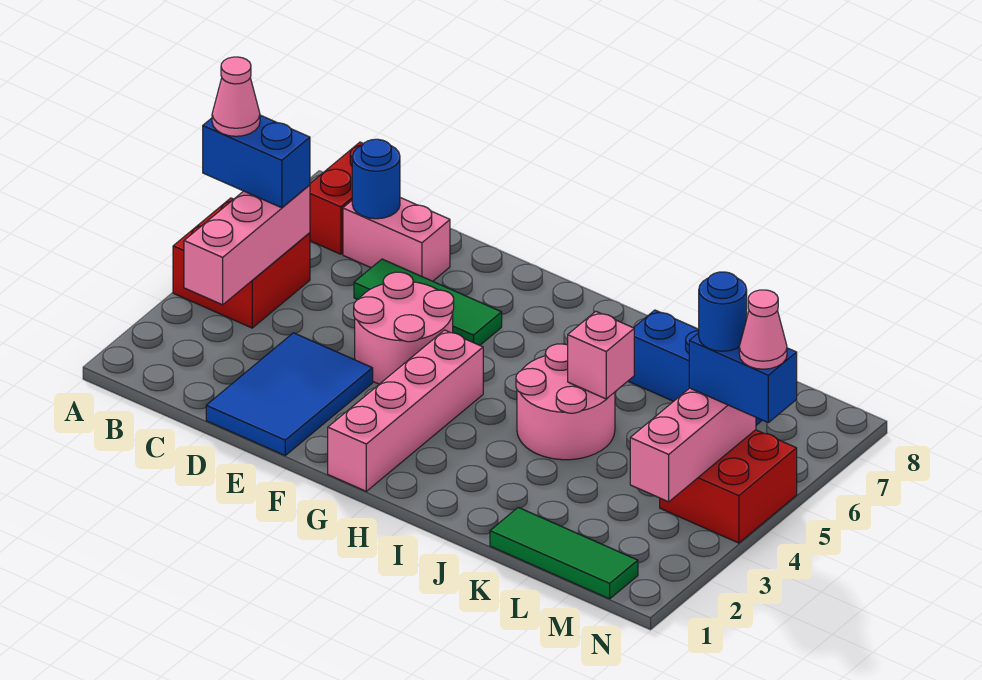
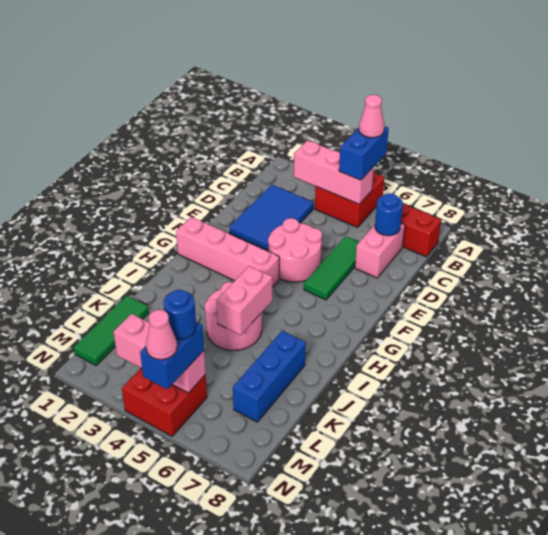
blue 2x3 tile [206,333,373,455] -> blue 2x3 tile turned to [230,185,313,251]
pink 1x1 brick [568,311,634,399] -> pink 1x2 brick [217,266,272,335]

